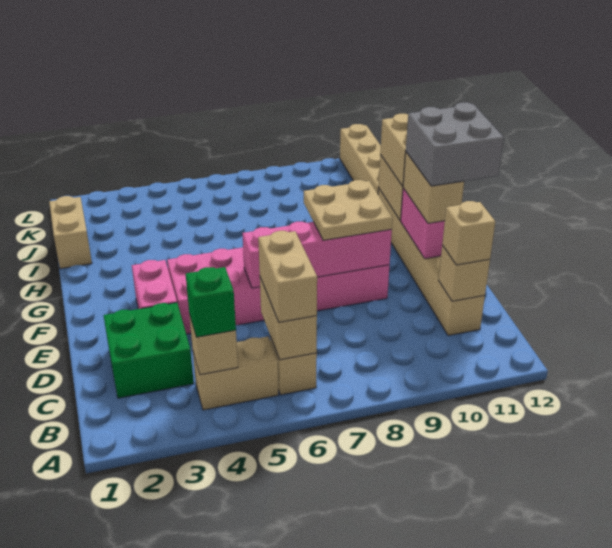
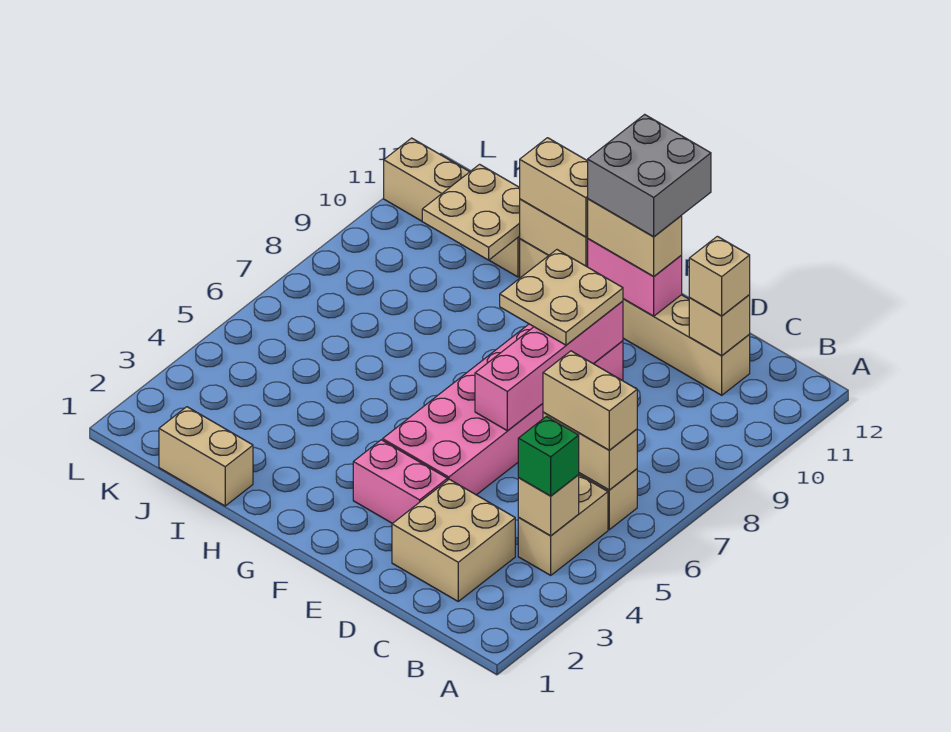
green 2x2 brick [103,303,194,398] -> tan 2x2 brick [392,479,515,601]
none -> tan 2x2 plate [422,164,520,260]

